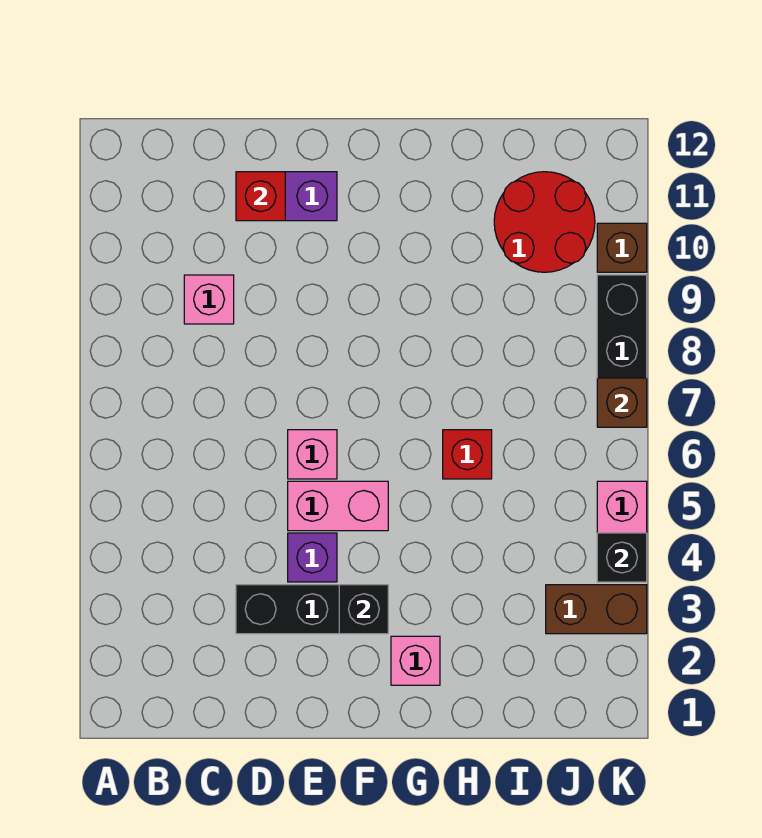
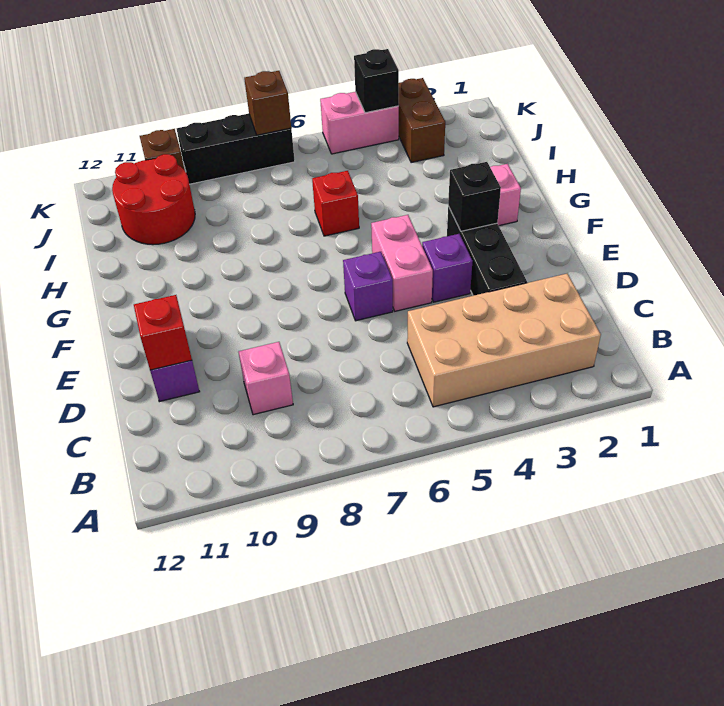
none -> tan 2x4 brick [407,273,601,407]
pink 1x1 brick [288,430,337,479] -> purple 1x1 brick [343,252,393,321]

